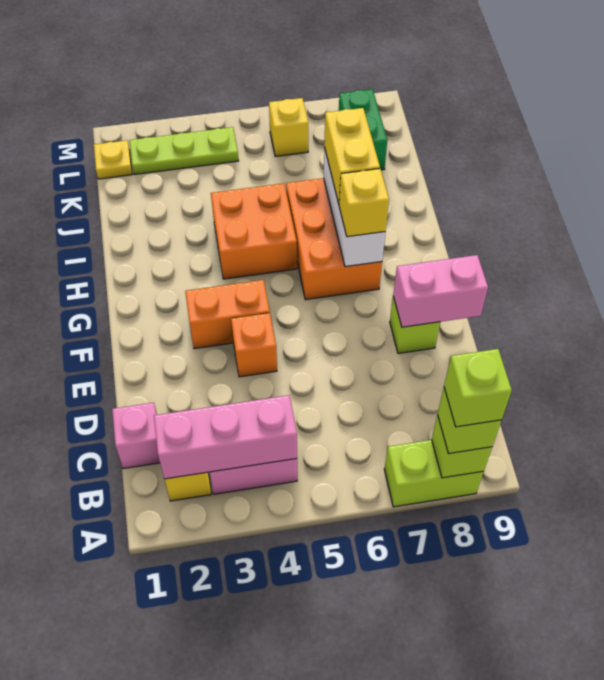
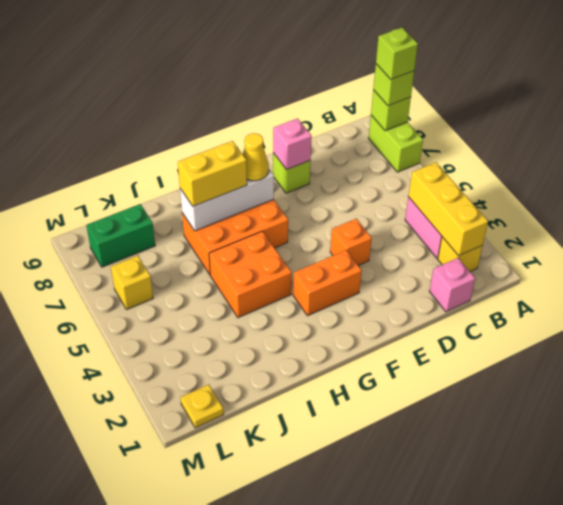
pink 1x3 brick [154,395,297,479] -> yellow 1x3 brick [408,162,488,256]
pink 1x2 brick [393,255,488,327] -> pink 1x1 brick [273,118,312,170]
orange 1x2 brick [185,280,270,349] -> orange 1x2 brick turned to [293,250,362,316]
yellow 1x1 brick [339,169,389,237] -> yellow 1x1 cone [243,133,269,181]
lime 1x3 plate [129,127,238,175] -> none

